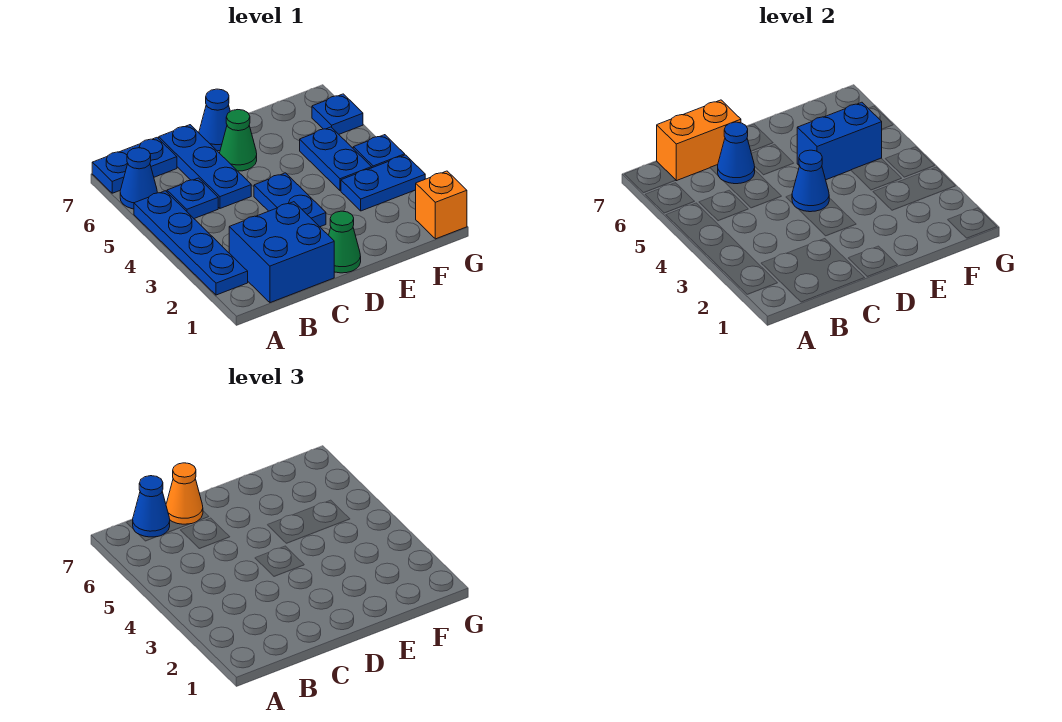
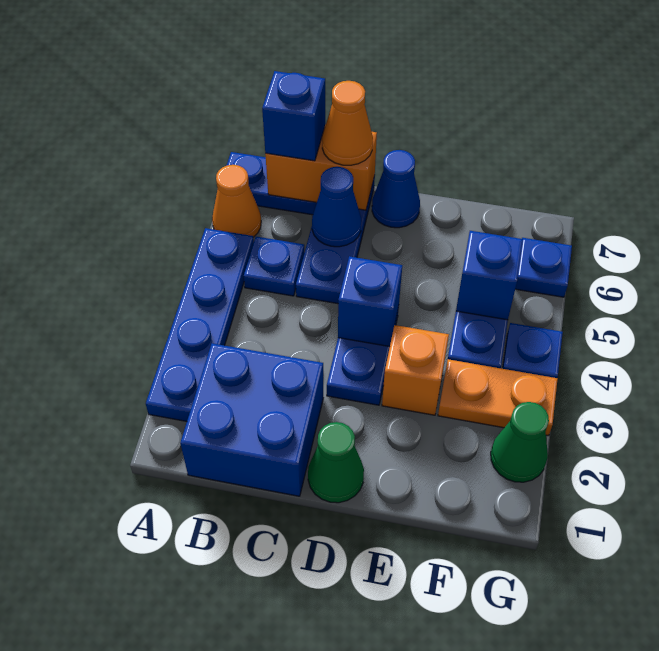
blue 1x1 cone [120,148,157,209] -> orange 1x1 cone [212,165,261,237]
blue 1x1 cone [133,476,170,537] -> blue 1x1 brick [262,71,325,161]
blue 1x1 cone [792,150,829,212] -> blue 1x1 brick [338,256,402,347]
green 1x1 cone [220,110,257,171] -> green 1x1 cone moved to [491,402,549,482]
blue 1x2 brick [797,102,882,180] -> blue 1x1 brick [456,231,523,320]
blue 1x2 plate [341,155,425,211] -> orange 1x2 plate [438,359,557,436]
orange 1x1 brick [416,171,467,239] -> orange 1x1 brick moved to [382,325,449,415]

